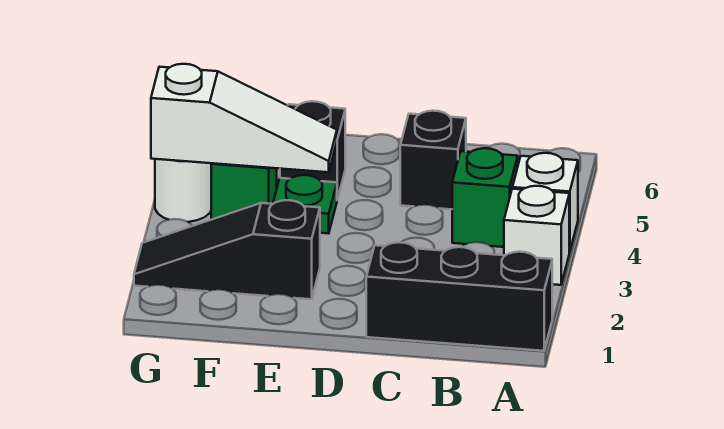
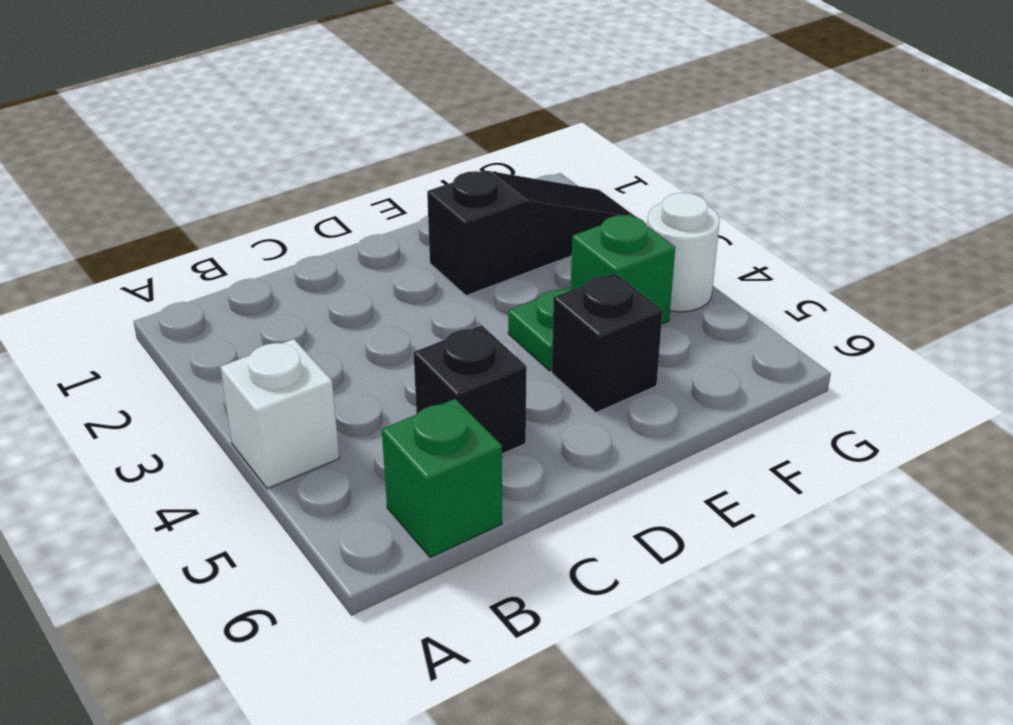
black 1x3 brick [366,242,552,351] -> none
white 1x1 brick [504,186,569,285] -> none
green 1x1 brick [452,148,518,247] -> green 1x1 brick moved to [382,399,502,558]
white 1x3 slope [151,64,337,172] -> none

